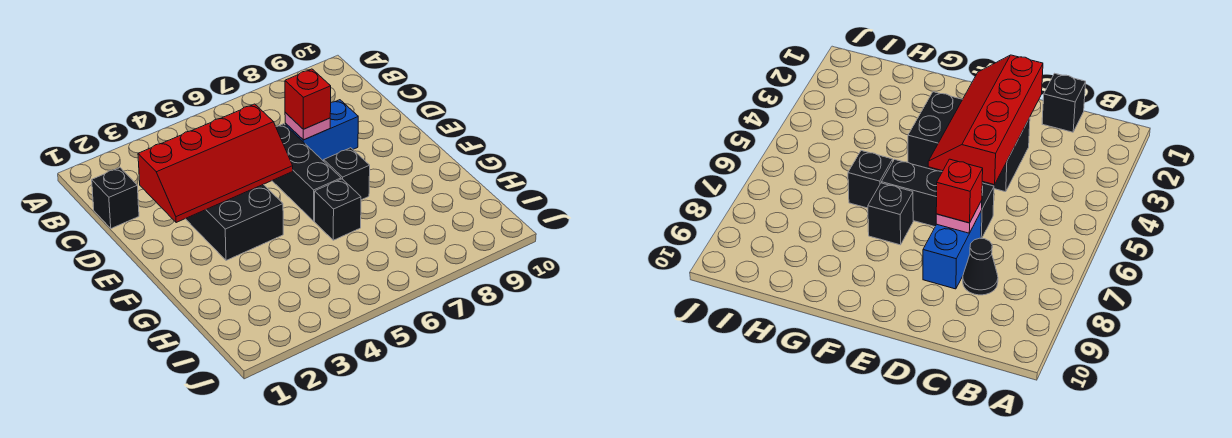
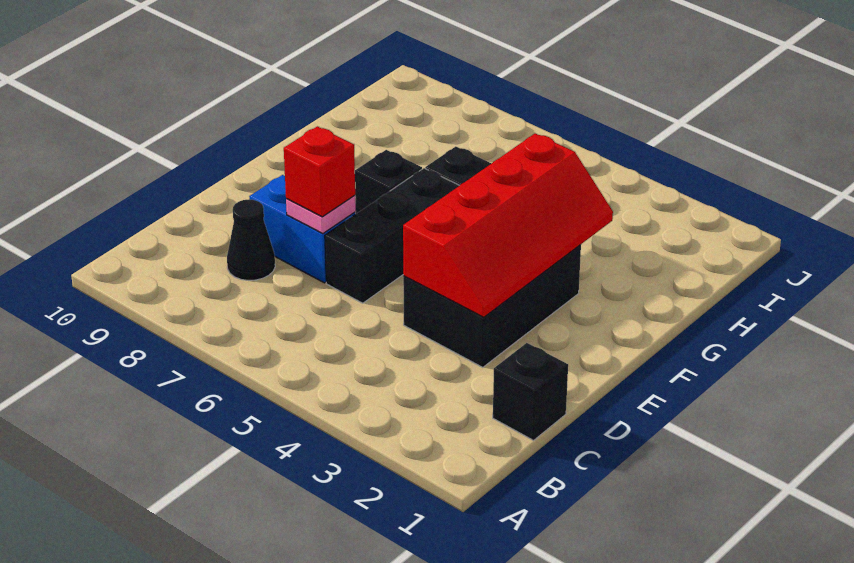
red 2x4 slope [138,104,293,223] -> red 2x4 slope turned to [403,133,613,317]

